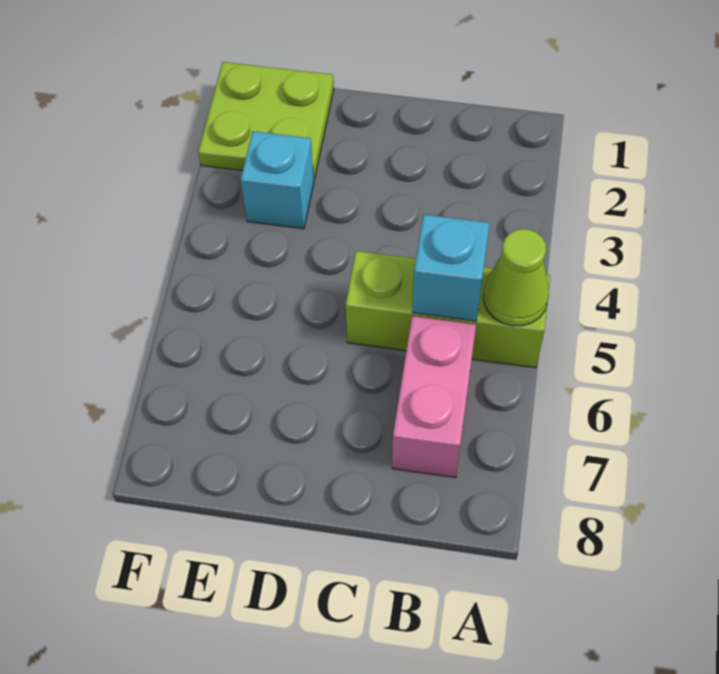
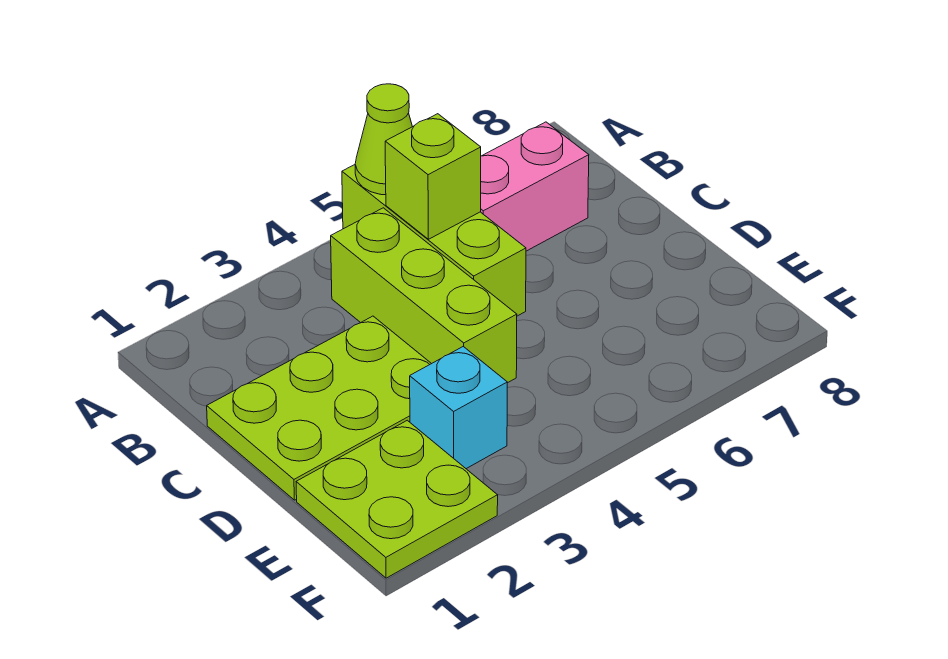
none -> lime 1x3 brick [331,208,517,383]
cyan 1x1 brick [412,215,489,321] -> lime 1x1 brick [385,114,481,239]
none -> lime 2x3 plate [207,316,431,500]

